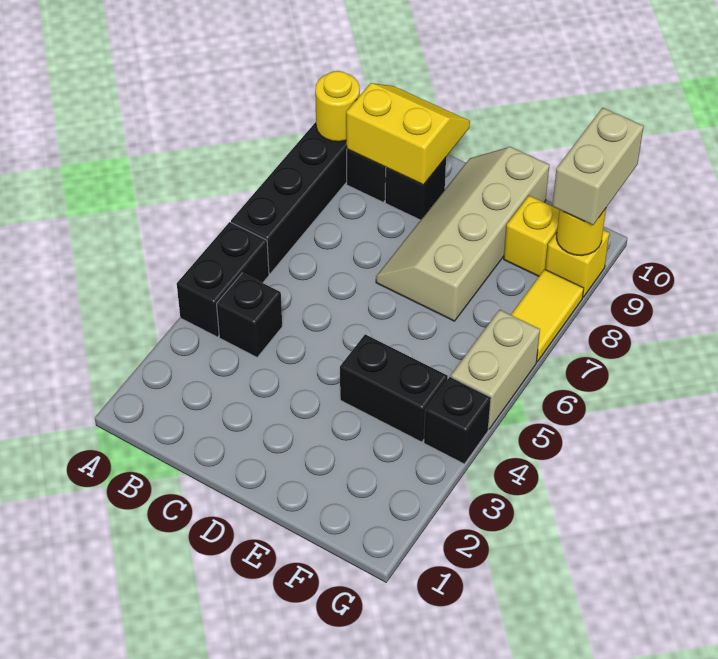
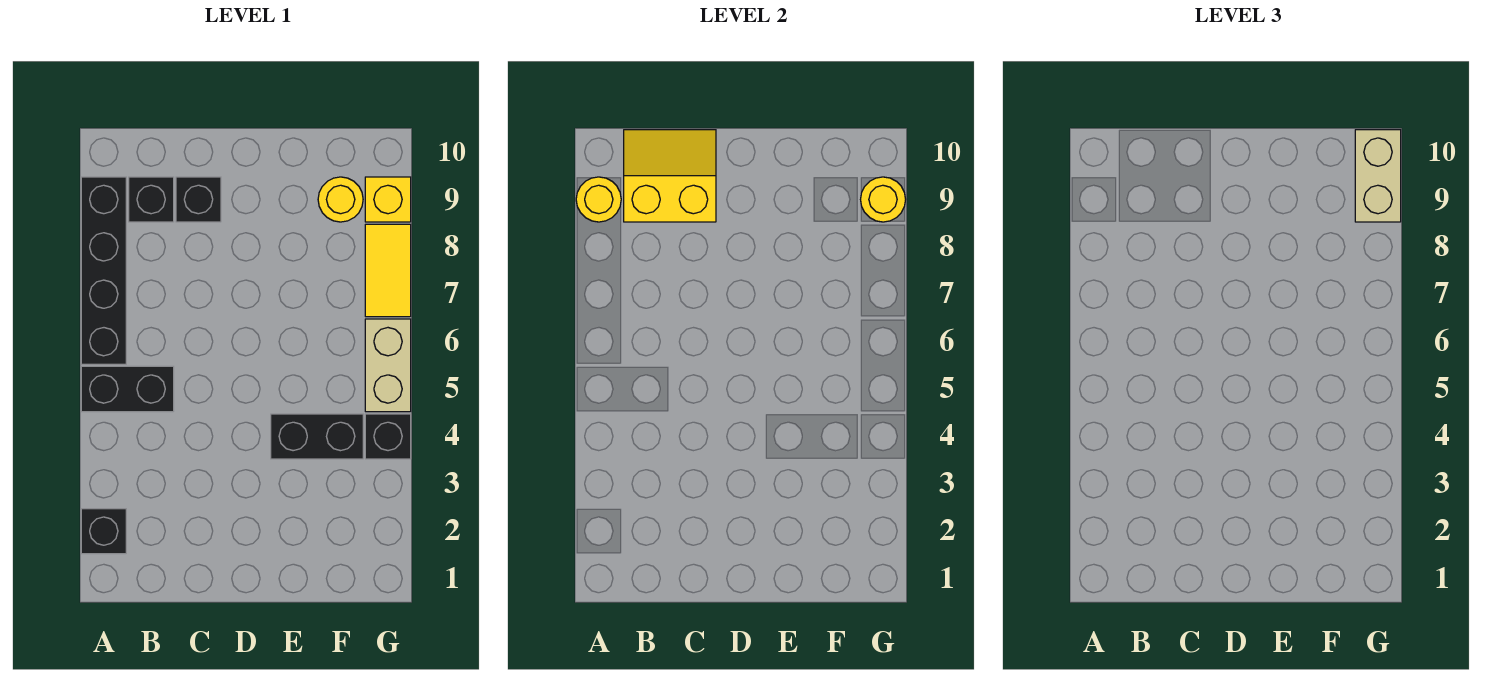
black 1x2 brick [177,222,269,337] -> black 1x2 brick turned to [81,366,174,412]
black 1x1 brick [217,273,282,357] -> black 1x1 brick moved to [81,509,126,554]
tan 2x4 slope [376,147,549,321] -> none
yellow 1x1 brick [504,196,559,276] -> yellow 1x1 round brick [318,177,363,222]

